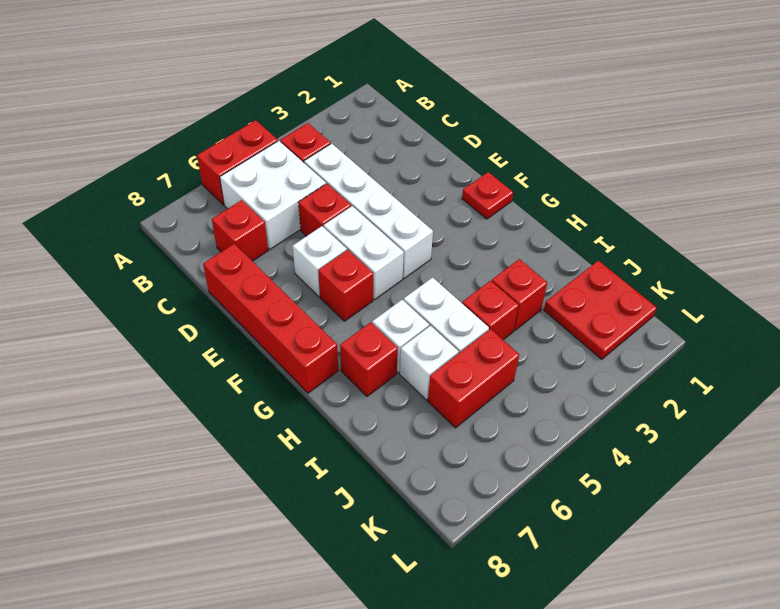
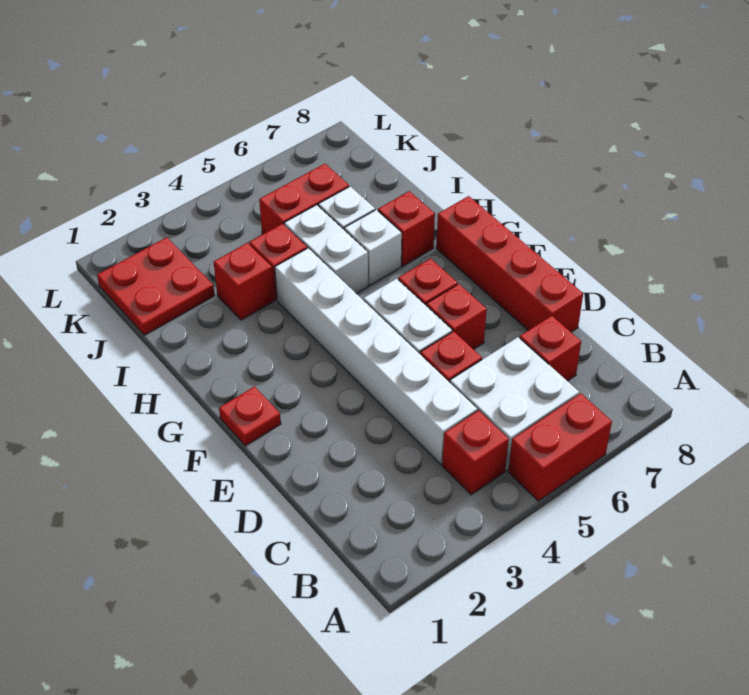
white 1x4 brick [304,143,433,279] -> white 1x6 brick [275,248,477,464]
white 1x1 brick [293,226,347,296] -> red 1x1 brick [426,284,487,349]

